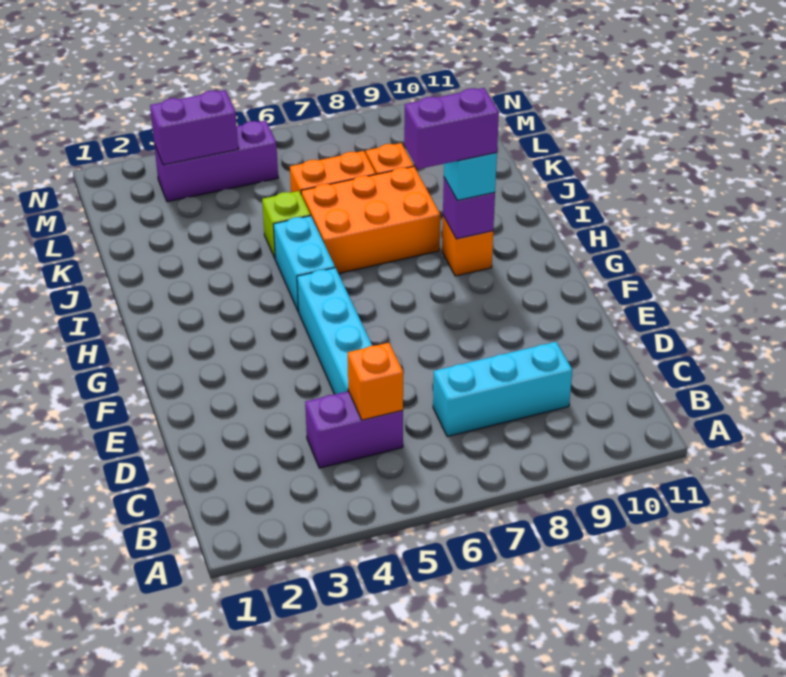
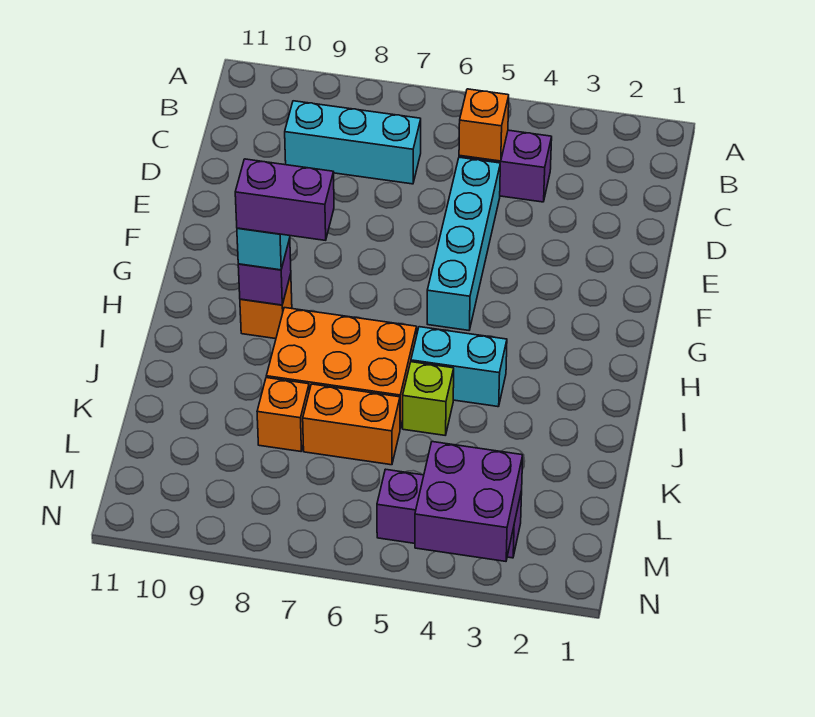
cyan 1x2 brick [274,216,335,312] -> cyan 1x2 brick turned to [411,327,507,407]
purple 1x2 brick [150,90,238,165] -> purple 2x2 brick [415,442,523,561]

